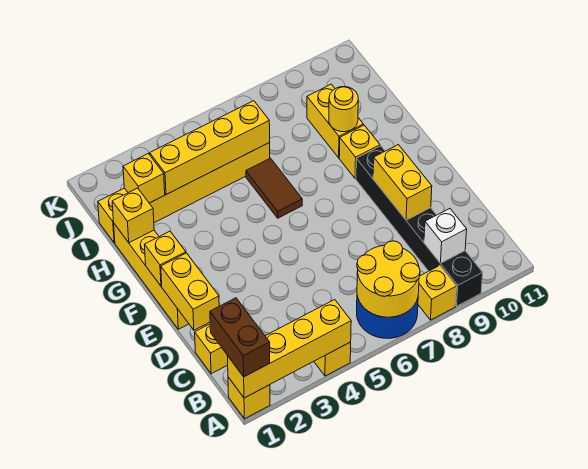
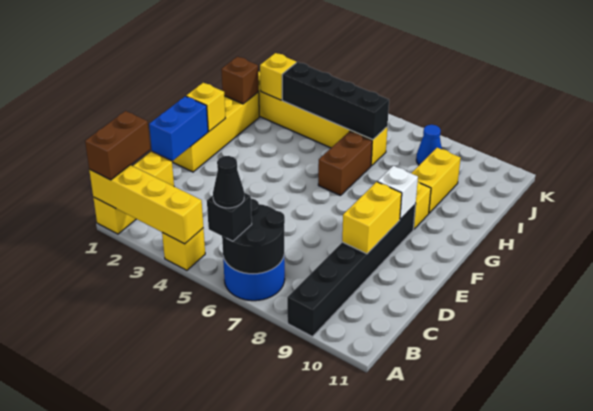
yellow 2x2 round brick [357,241,420,317] -> black 2x2 round brick [222,199,285,274]
none -> black 1x1 brick [207,193,252,241]
none -> black 1x1 cone [213,156,244,208]
yellow 1x1 brick [418,266,457,320] -> none
white 1x1 brick [424,209,467,263] -> white 1x1 brick moved to [377,166,418,219]
yellow 1x2 brick [161,253,219,330] -> blue 1x2 brick [149,96,208,161]
brown 1x2 tile [246,158,302,218] -> brown 1x2 brick [318,131,372,196]
yellow 1x1 brick [112,188,154,243] -> brown 1x1 brick [221,57,259,104]
yellow 1x1 round brick [329,87,358,132] -> none
yellow 1x4 brick [150,101,270,194] -> black 1x4 brick [282,62,389,140]
none -> blue 1x1 cone [416,125,442,165]

